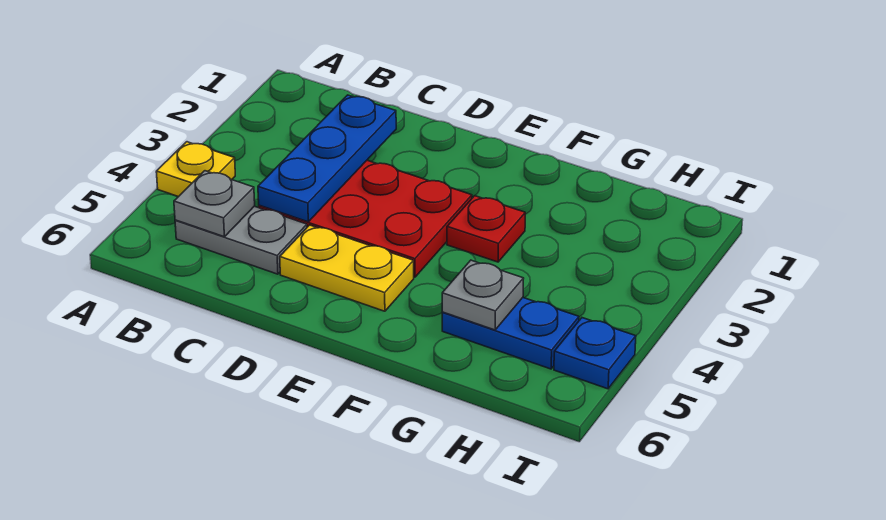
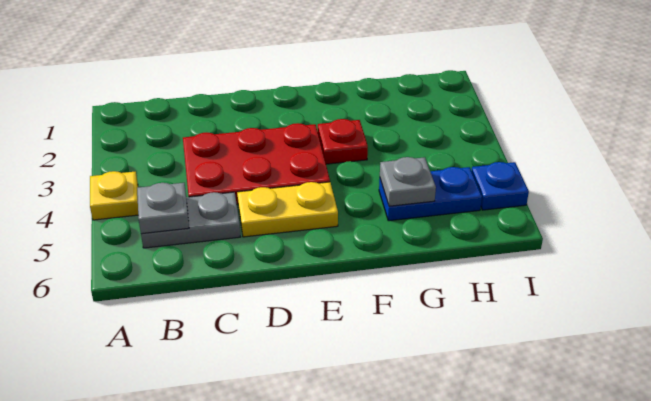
blue 1x3 plate [258,95,396,222] -> none

